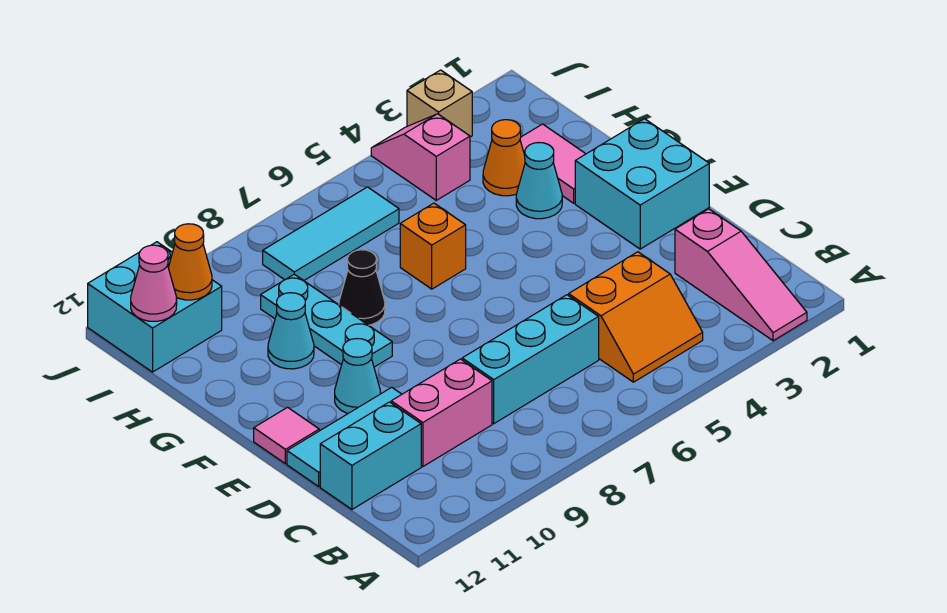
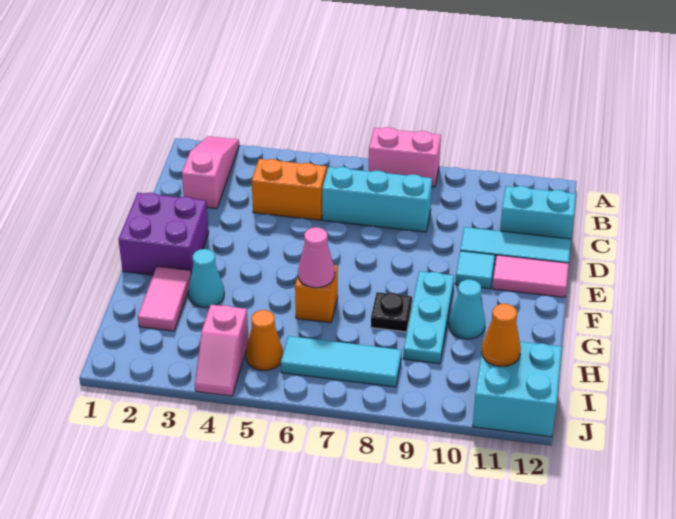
pink 1x2 brick [391,359,492,467] -> pink 1x2 brick moved to [369,127,441,187]
cyan 2x2 brick [575,119,709,249] -> purple 2x2 brick [118,193,209,275]
cyan 1x1 cone [335,339,380,413] -> cyan 1x1 tile [455,251,495,289]
pink 1x1 tile [254,407,319,464] -> pink 1x2 tile [492,255,569,297]
black 1x1 cone [339,250,385,325] -> black 1x1 plate [371,292,412,332]
orange 1x1 cone [483,120,525,196] -> orange 1x1 cone moved to [246,310,283,370]
pink 1x1 cone [131,245,177,321] -> pink 1x1 cone moved to [298,227,335,288]
tan 1x1 brick [407,70,472,137] -> none

